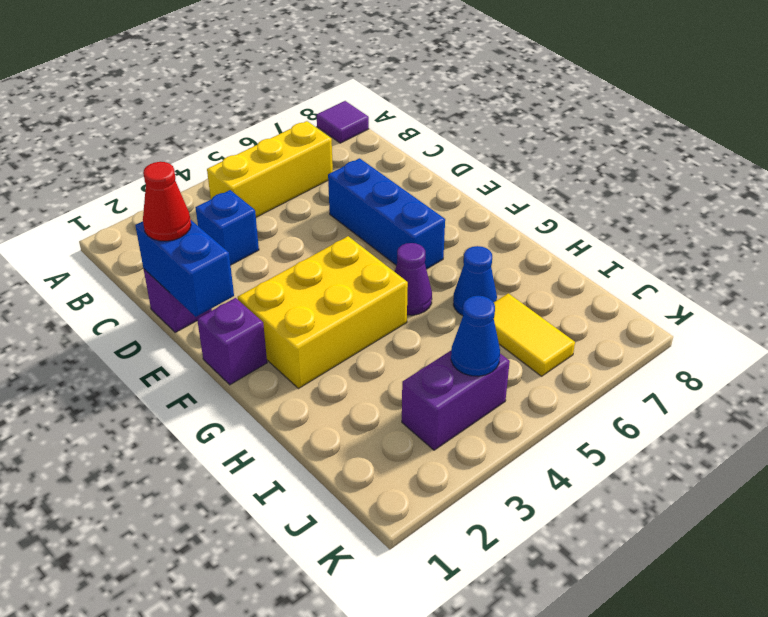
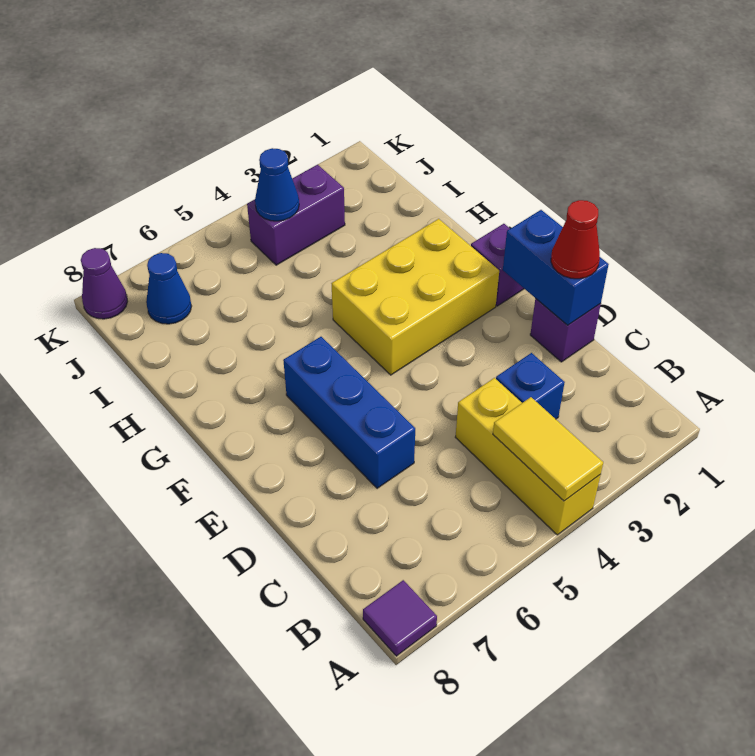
yellow 1x3 brick [207,121,333,217] -> yellow 1x3 brick turned to [455,378,600,535]
purple 1x1 cone [395,243,432,315] -> purple 1x1 cone moved to [81,248,127,319]
blue 1x1 cone [453,246,497,315] -> blue 1x1 cone moved to [146,253,192,324]
yellow 1x2 tile [494,293,575,376] -> yellow 1x2 tile moved to [493,397,603,501]

